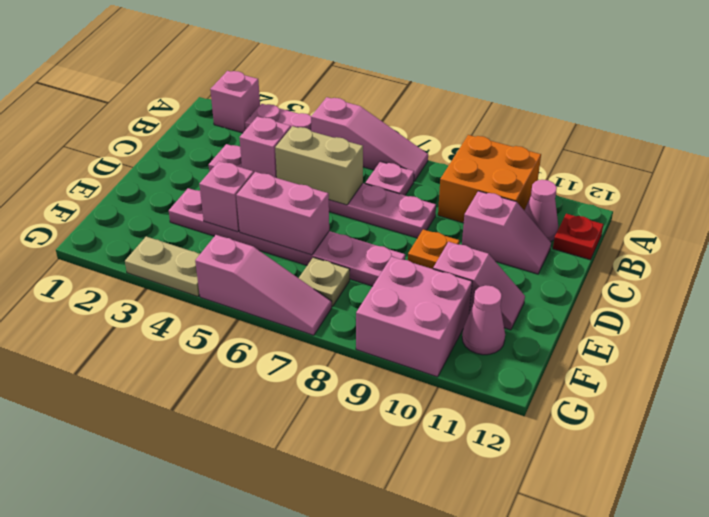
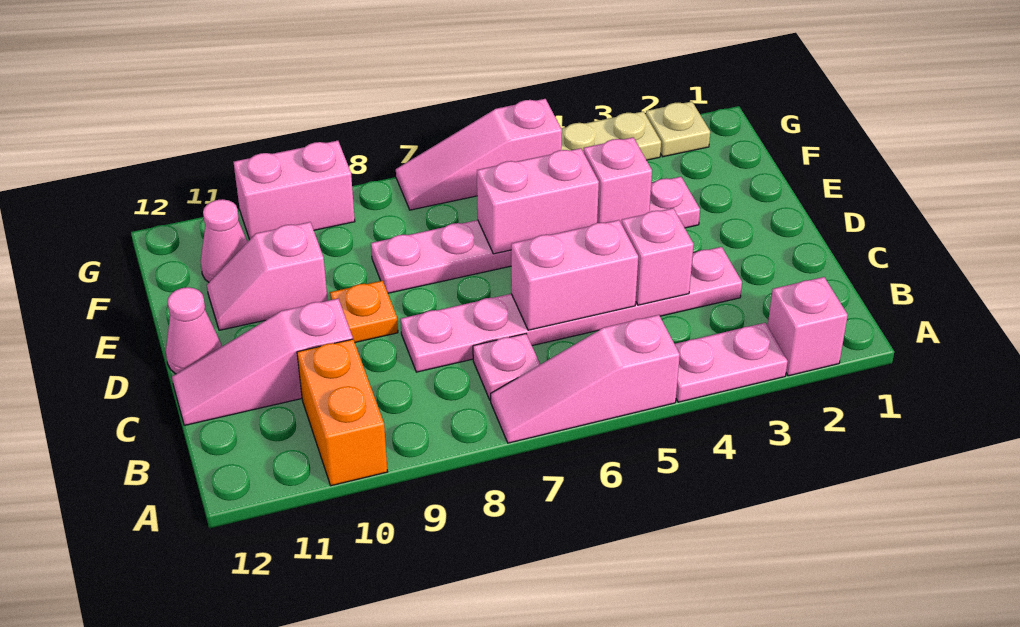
orange 2x2 brick [438,135,541,223] -> orange 1x2 brick [297,339,387,486]
pink 1x1 cone [525,180,558,242] -> pink 1x1 cone moved to [166,287,222,374]
red 1x1 plate [553,214,604,260] -> none
tan 1x2 brick [275,126,363,205] -> pink 1x2 brick [511,220,638,330]
pink 1x2 slope [462,191,551,274] -> pink 1x3 slope [172,299,353,425]
tan 1x1 plate [299,257,350,307] -> tan 1x1 plate moved to [646,101,710,157]
pink 2x2 brick [356,256,472,377] -> pink 1x2 brick [234,141,355,240]

